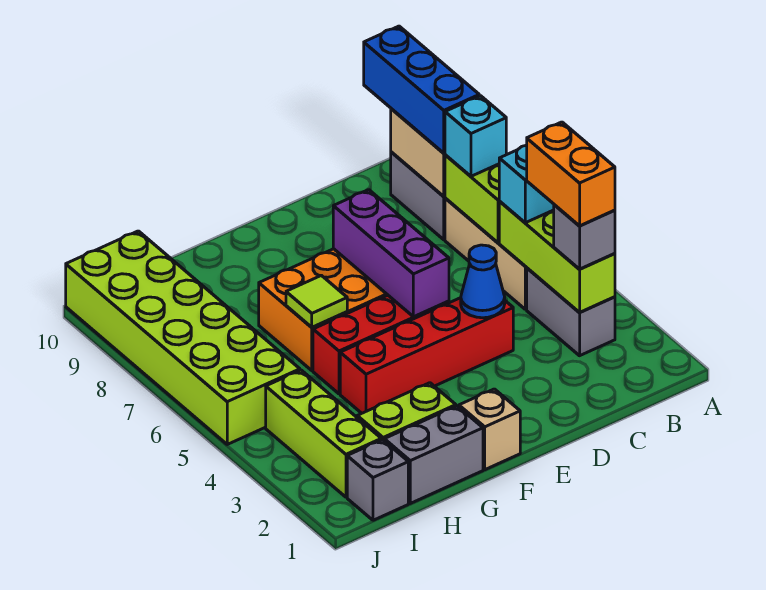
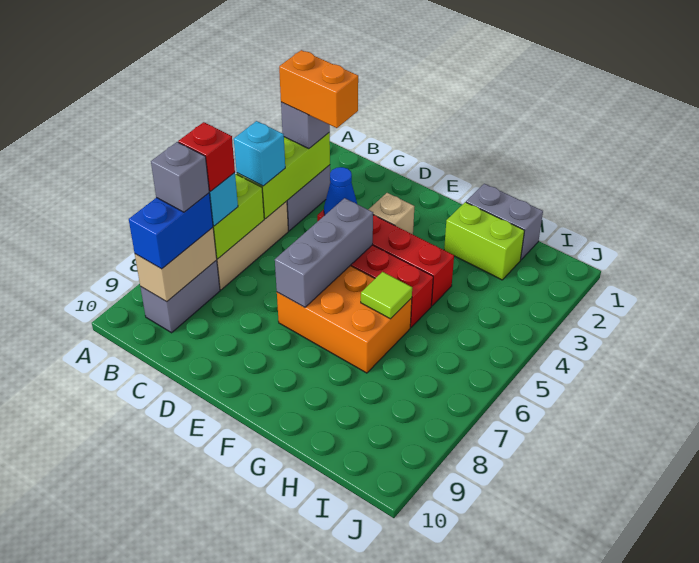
orange 1x2 brick [527,122,615,226] -> orange 1x2 brick turned to [279,50,358,128]
none -> red 1x1 brick [178,122,235,191]
blue 1x3 brick [364,26,479,153] -> blue 1x2 brick [129,193,213,269]
purple 1x3 brick [333,190,449,317] -> grey 1x3 brick [275,198,373,307]
tan 1x1 brick [459,389,520,470] -> tan 1x1 brick moved to [368,193,414,234]
grey 1x1 brick [347,440,408,520] -> grey 1x1 brick moved to [151,142,209,212]
lime 1x3 brick [266,370,381,497] -> none
lime 2x6 brick [66,231,300,444] -> none

